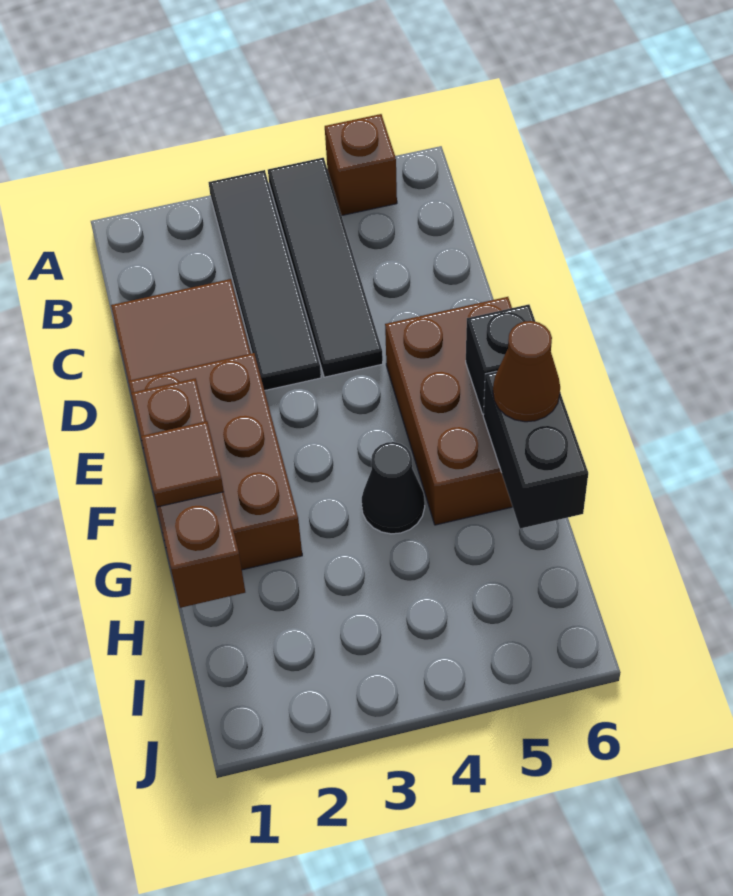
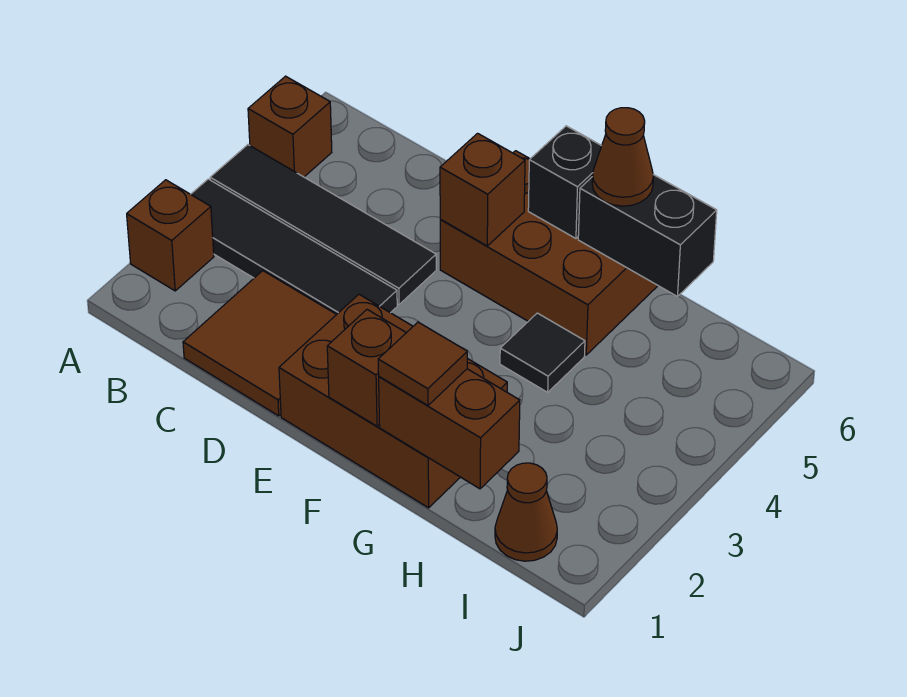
none -> brown 1x1 brick [127,180,214,291]
none -> brown 1x1 brick [440,133,525,246]
black 1x1 cone [362,442,425,534] -> black 1x1 tile [500,313,585,392]
none -> brown 1x1 cone [495,463,557,561]

